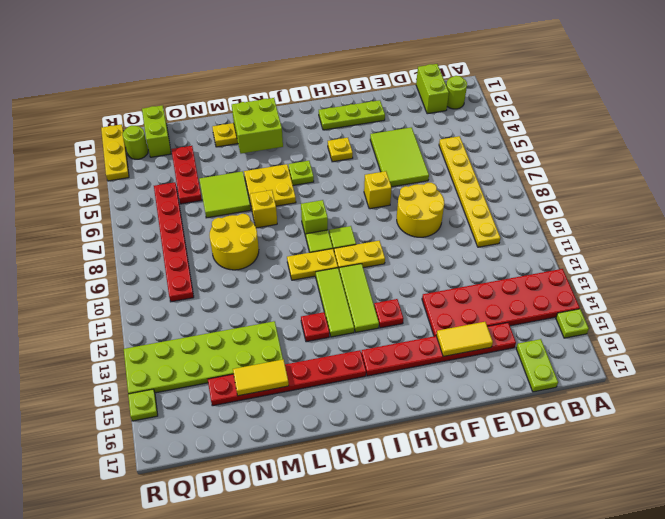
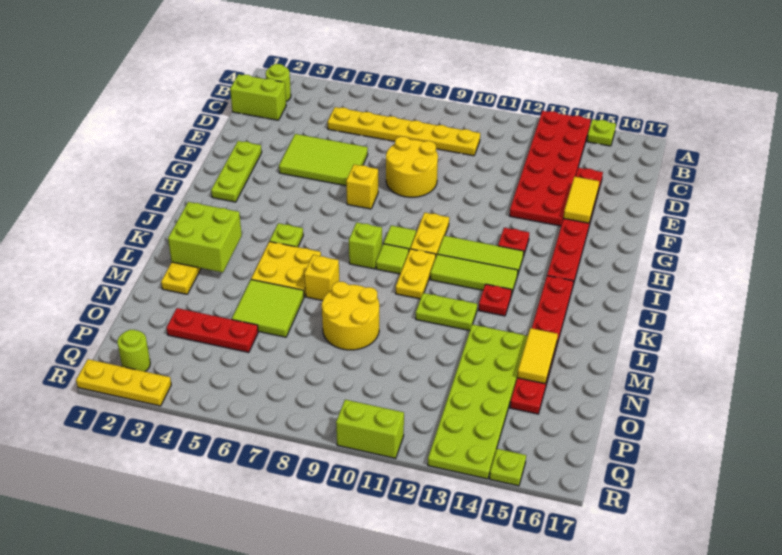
lime 1x2 plate [516,339,558,392] -> lime 1x2 plate moved to [416,293,477,331]
yellow 1x1 plate [328,138,353,162] -> none
lime 1x2 brick [142,105,171,157] -> lime 1x2 brick moved to [336,400,404,458]
red 1x6 plate [154,182,194,302] -> none

